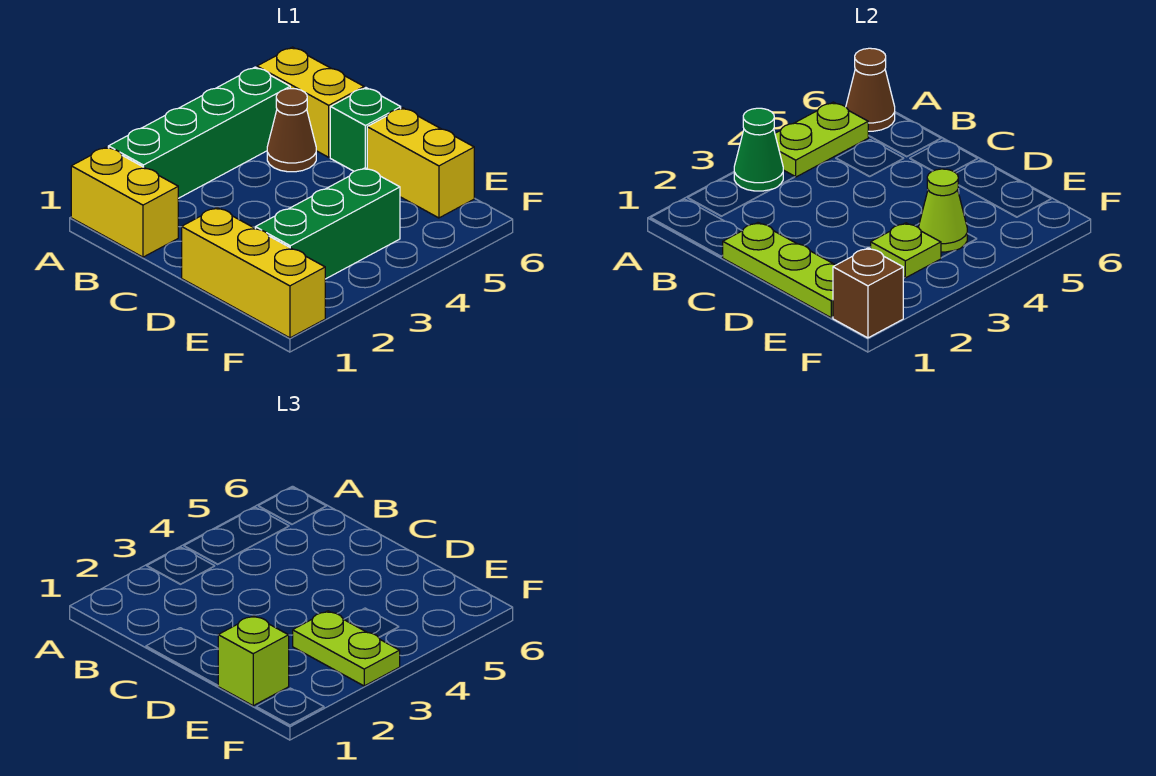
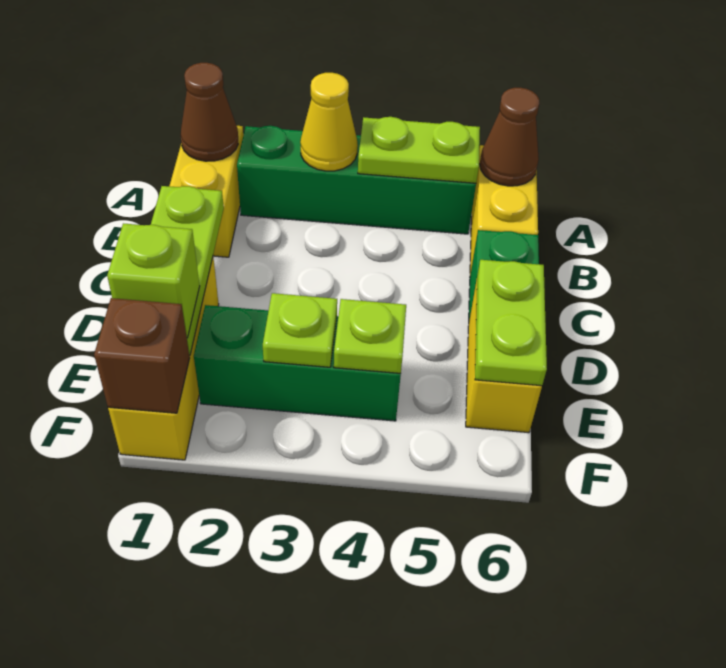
green 1x1 cone [734,108,783,191] -> yellow 1x1 cone [300,73,358,171]
brown 1x1 cone [267,89,316,172] -> brown 1x1 cone moved to [181,63,238,161]
lime 1x2 plate [293,611,400,686] -> lime 1x2 plate moved to [475,260,547,386]
lime 1x1 cone [918,169,967,252] -> lime 1x1 plate [334,299,406,373]

